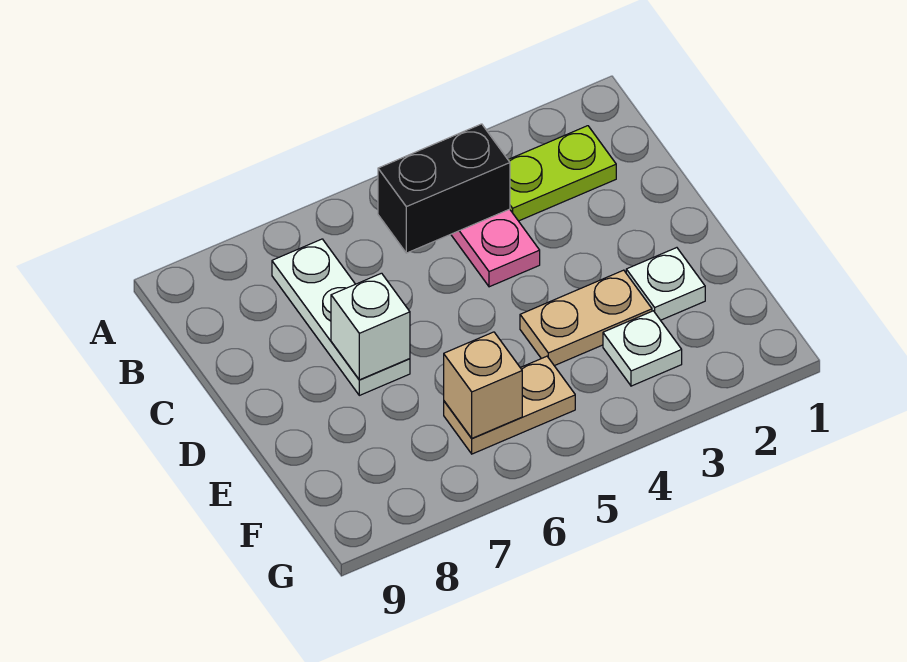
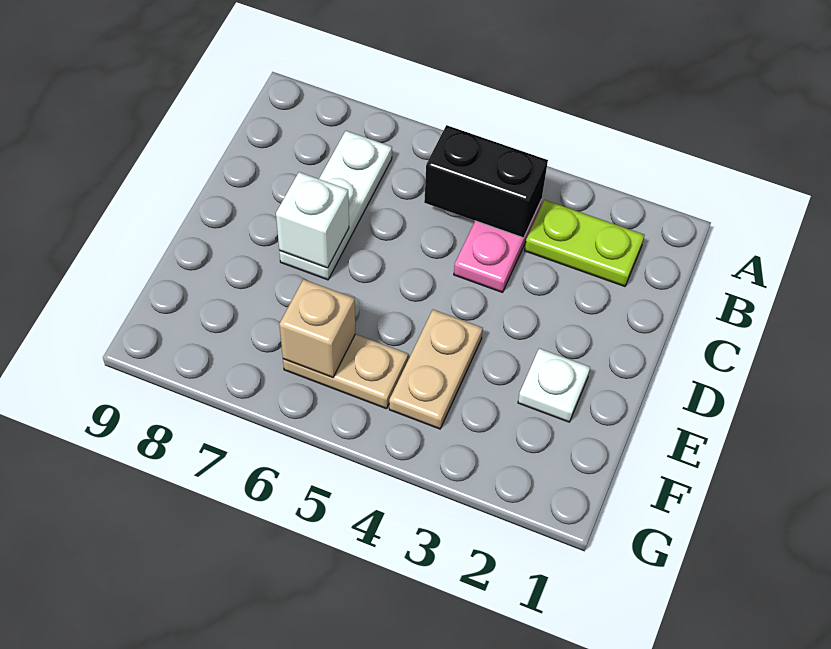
tan 1x2 plate [520,270,652,366] -> tan 1x2 plate turned to [389,310,483,429]
white 1x1 plate [603,311,682,386] -> none

